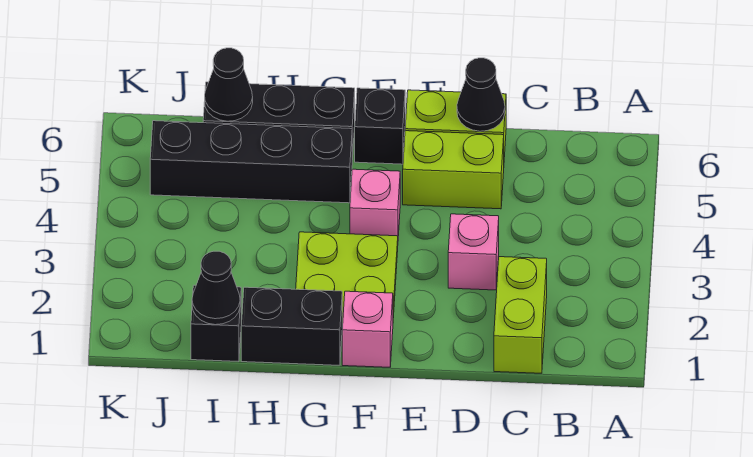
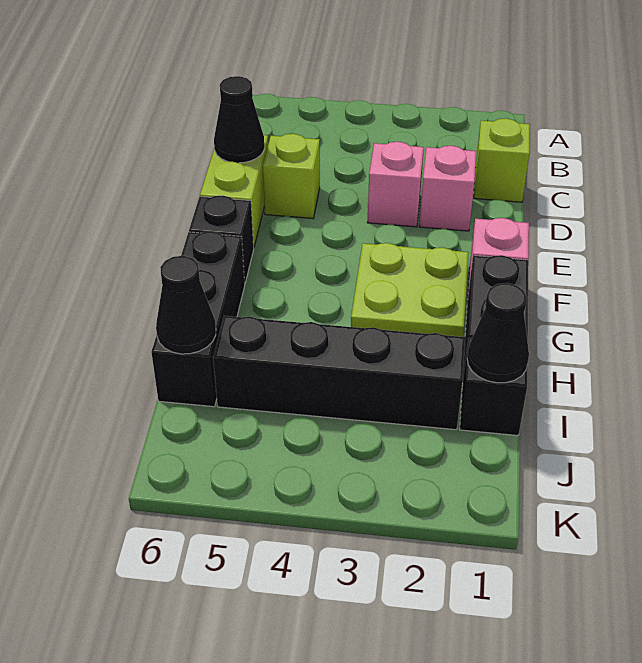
lime 1x2 brick [494,257,547,373] -> lime 1x1 brick [474,118,530,202]
lime 1x2 brick [403,131,504,209] -> lime 1x1 brick [263,134,320,218]
pink 1x1 brick [350,169,400,236] -> pink 1x1 brick moved to [419,146,476,231]
black 1x4 brick [150,121,352,203] -> black 1x4 brick turned to [213,316,465,430]

